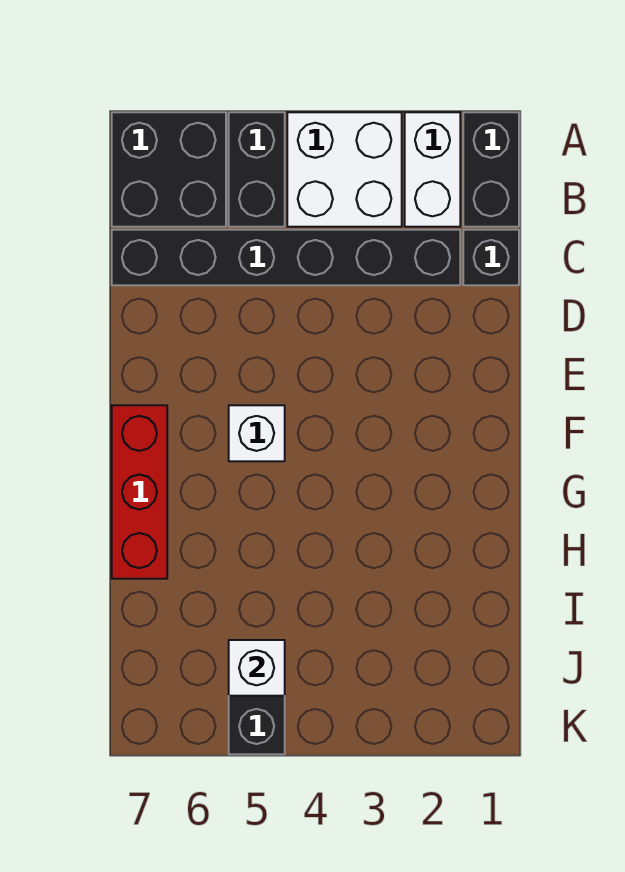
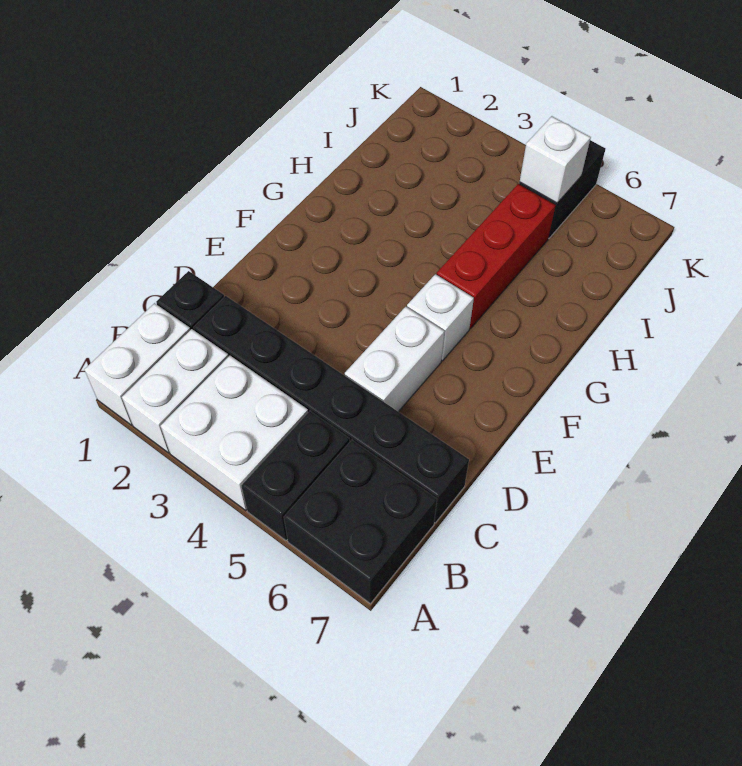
black 1x2 brick [463,112,519,227] -> white 1x2 brick [84,303,190,425]
none -> white 1x2 brick [345,307,445,412]
red 1x3 brick [112,405,167,579] -> red 1x3 brick moved to [437,184,556,329]

